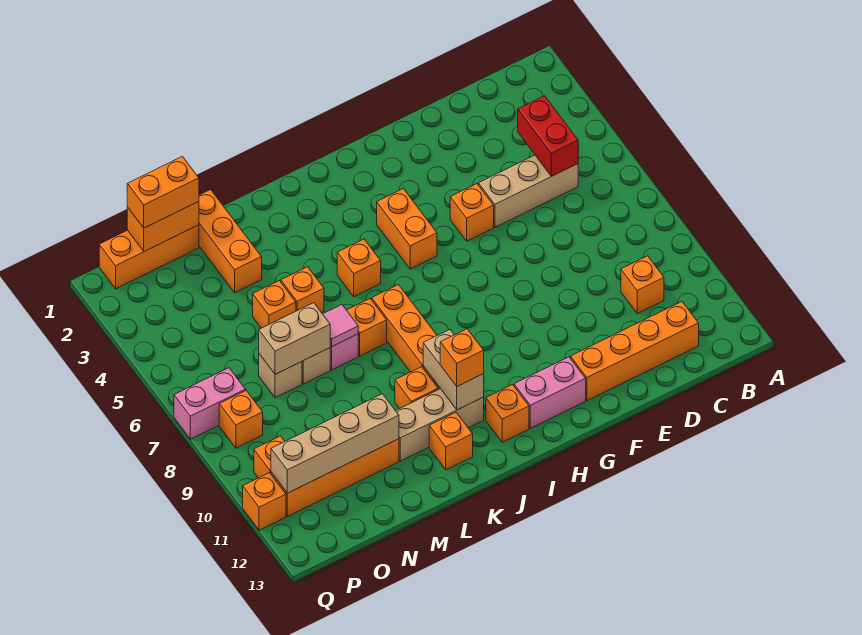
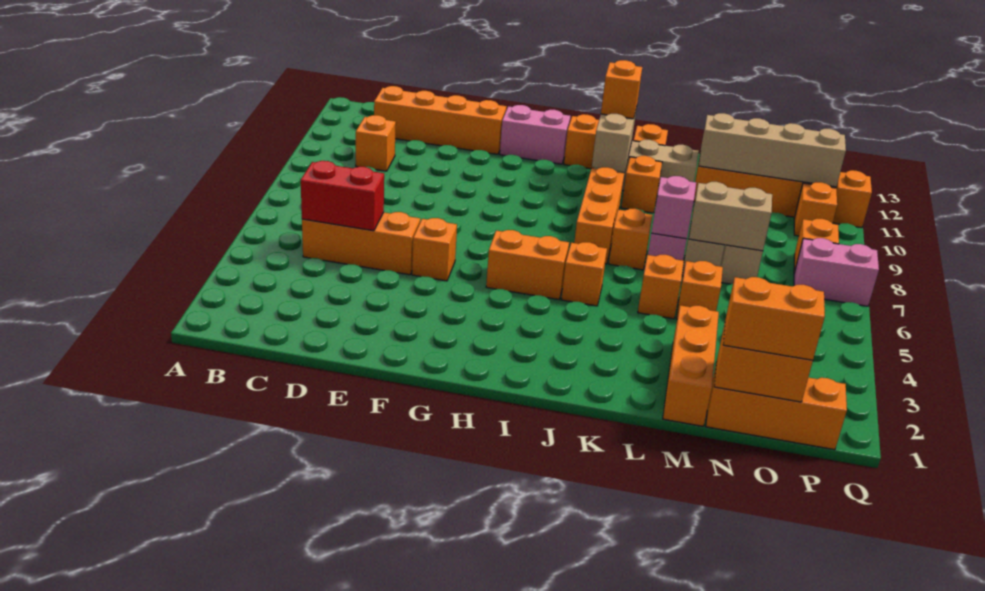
red 1x2 brick [518,96,578,176] -> red 1x2 brick turned to [301,161,384,231]
tan 1x3 brick [479,155,578,227] -> orange 1x3 brick [302,212,420,275]
orange 1x2 brick [377,189,437,269] -> orange 1x2 brick turned to [486,230,569,300]
pink 1x1 tile [323,305,358,347] -> pink 1x1 brick [651,176,696,239]

